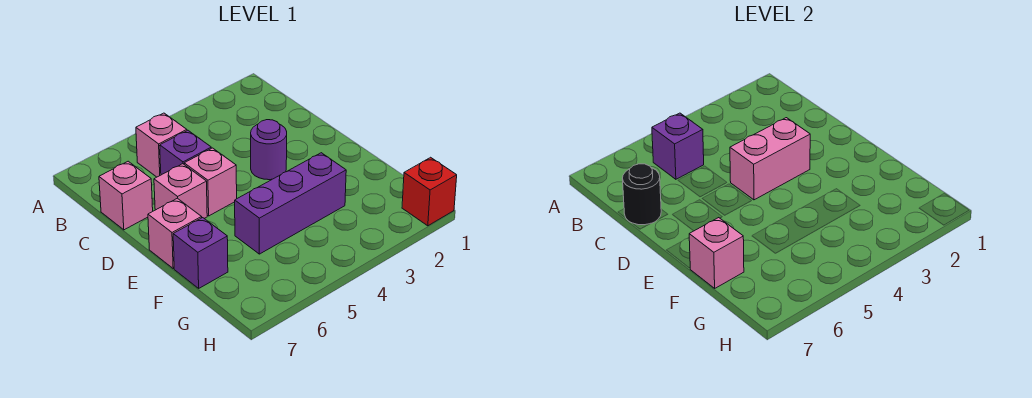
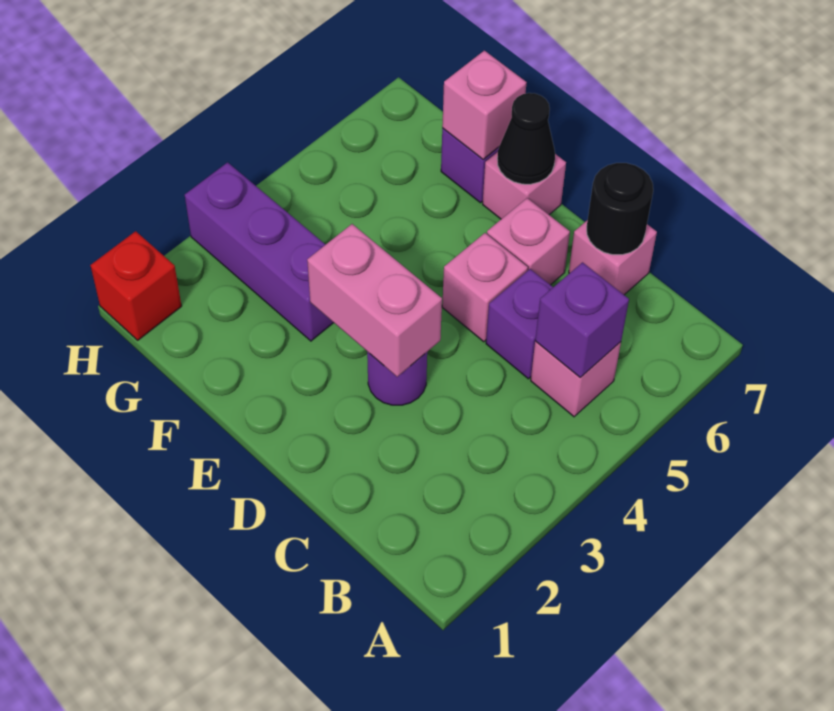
pink 1x2 brick [730,118,810,200] -> pink 1x2 brick turned to [307,224,442,377]
none -> black 1x1 cone [497,93,555,184]
purple 1x3 brick [235,153,346,254] -> purple 1x3 brick turned to [185,162,334,341]

